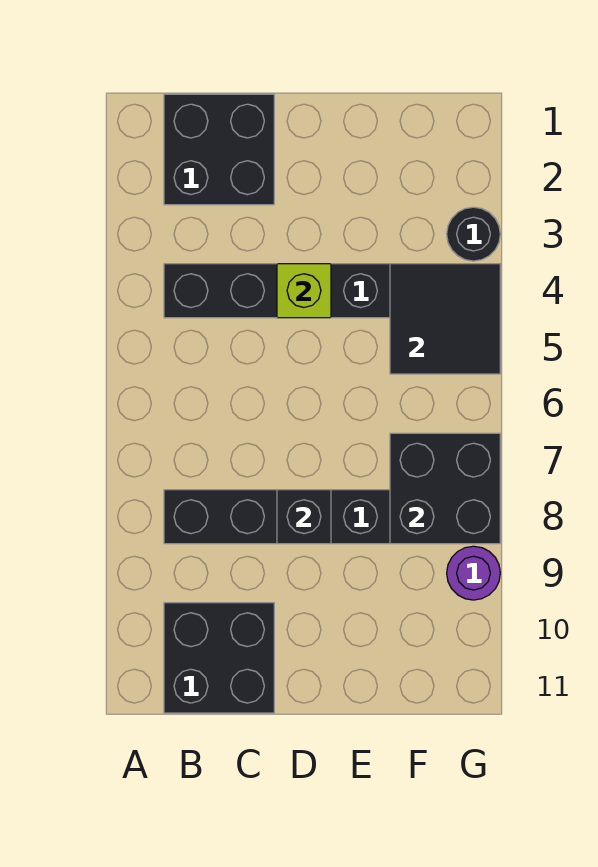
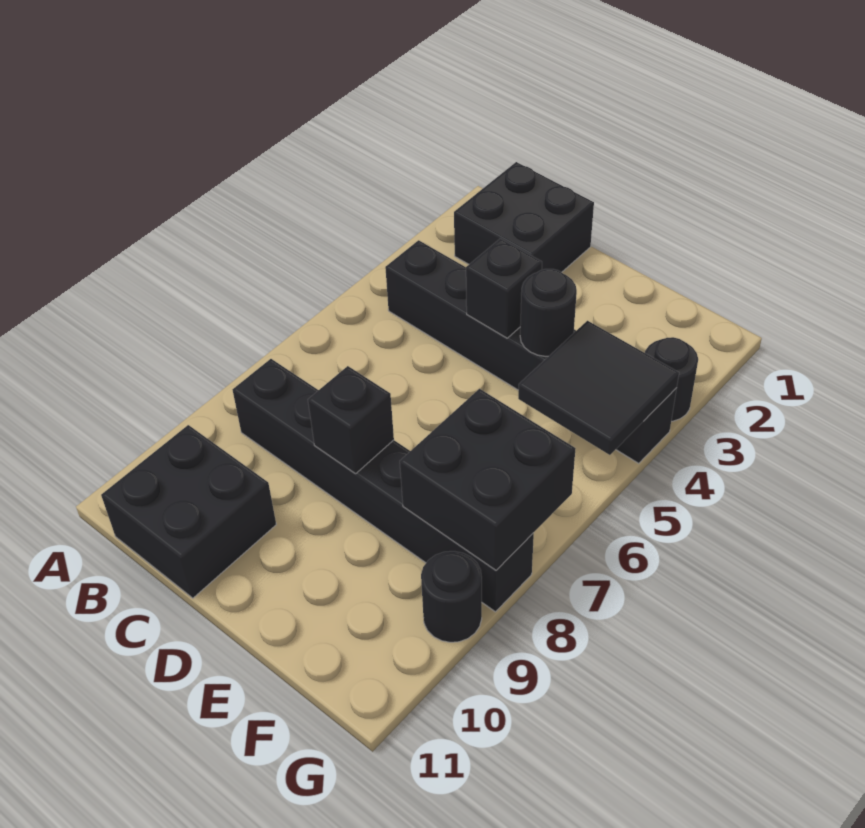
lime 1x1 brick [277,264,331,318] -> black 1x1 brick [466,239,542,338]
none -> black 1x1 round brick [520,269,577,356]
purple 1x1 round brick [447,546,500,600] -> black 1x1 round brick [421,551,482,642]

